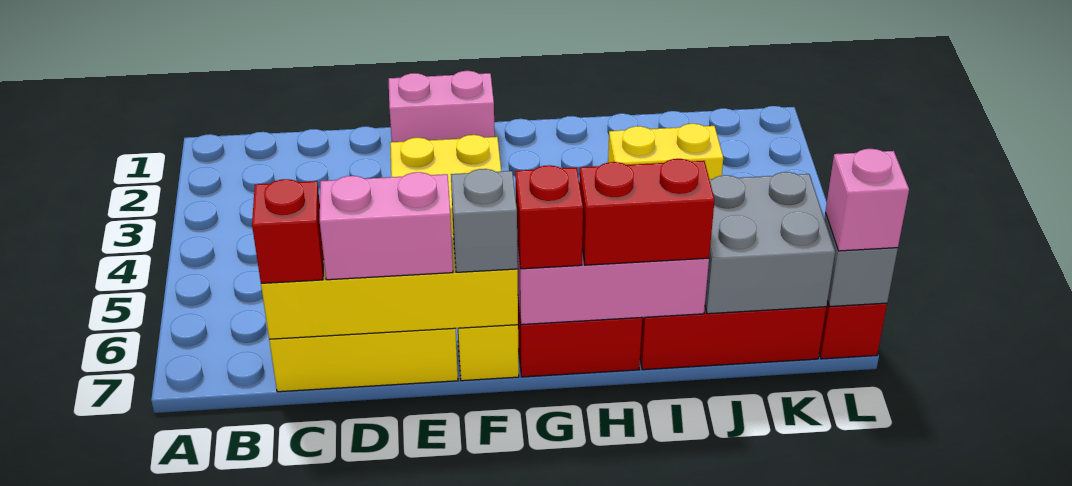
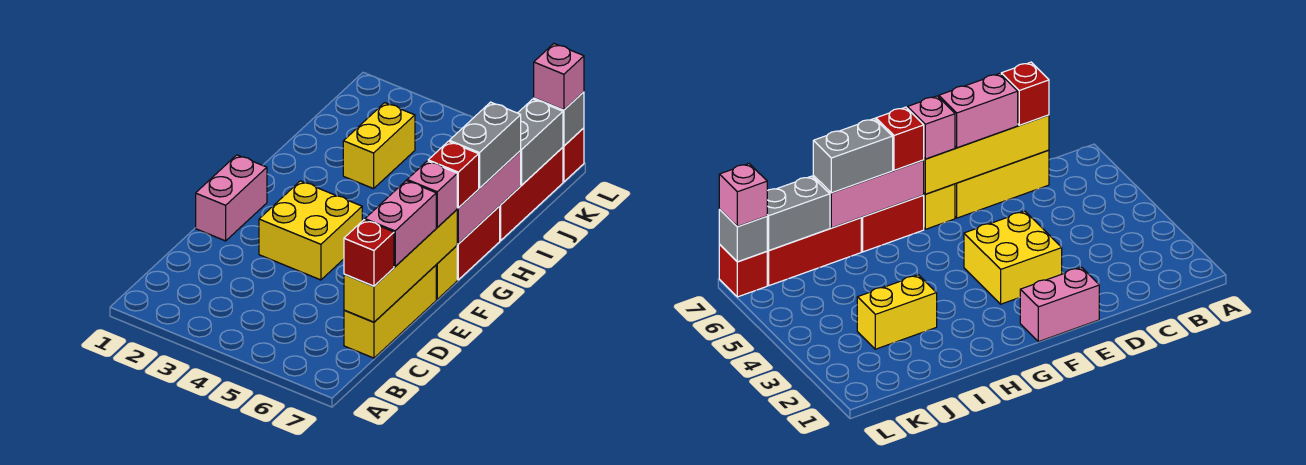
grey 1x1 brick [451,169,518,272] -> pink 1x1 brick [407,161,457,227]
red 1x2 brick [579,159,715,265] -> grey 1x2 brick [449,102,521,188]
grey 2x2 brick [705,172,835,314] -> grey 1x2 brick [518,99,563,185]

